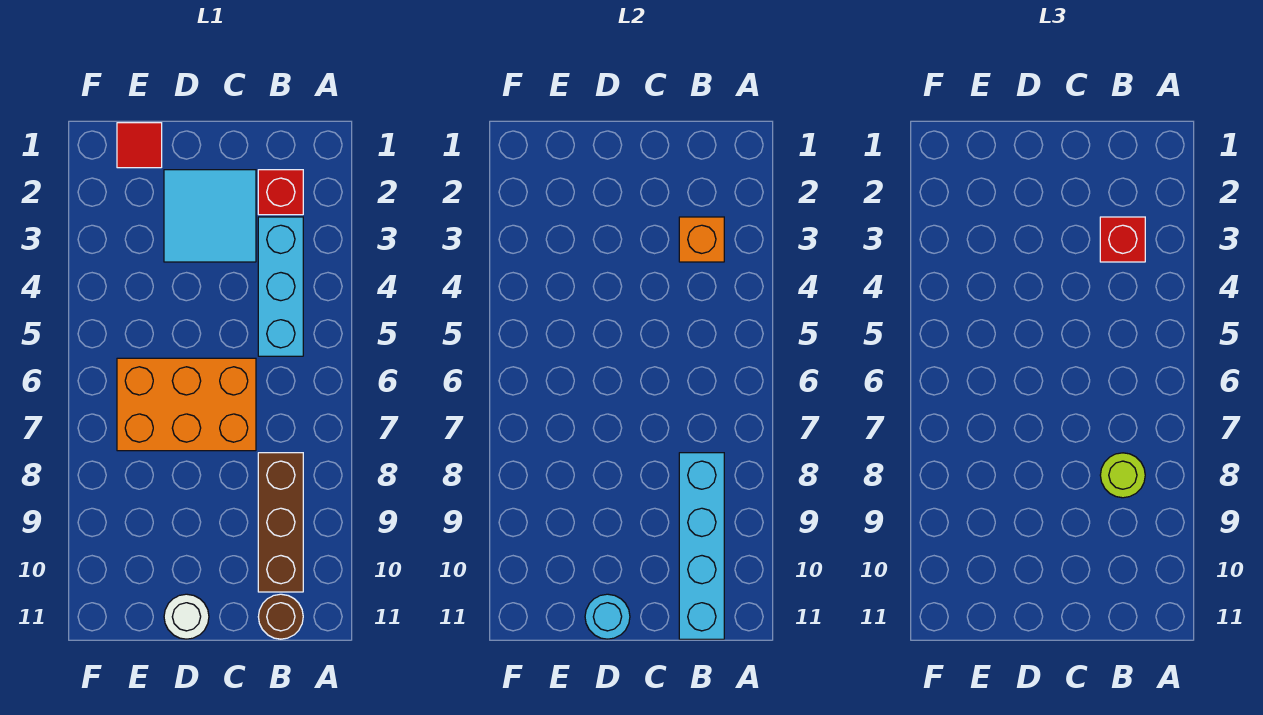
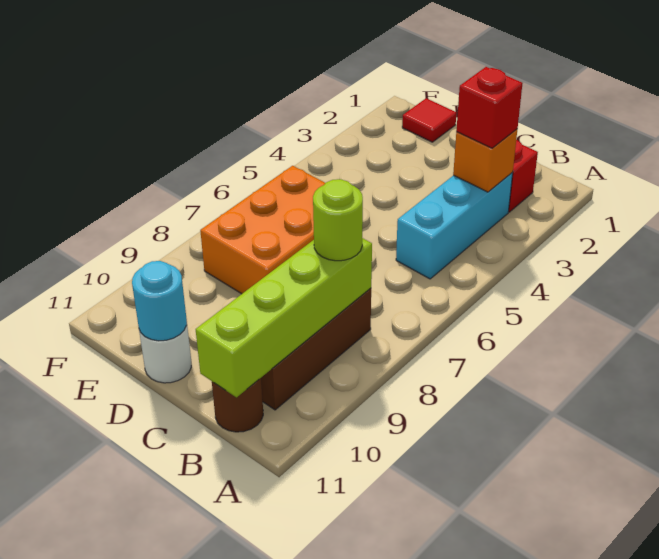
cyan 1x4 brick [679,453,724,639] -> lime 1x4 brick [196,238,372,397]
cyan 2x2 tile [164,170,256,262] -> none
orange 2x3 brick [117,358,256,451] -> orange 2x3 brick turned to [200,166,325,294]

